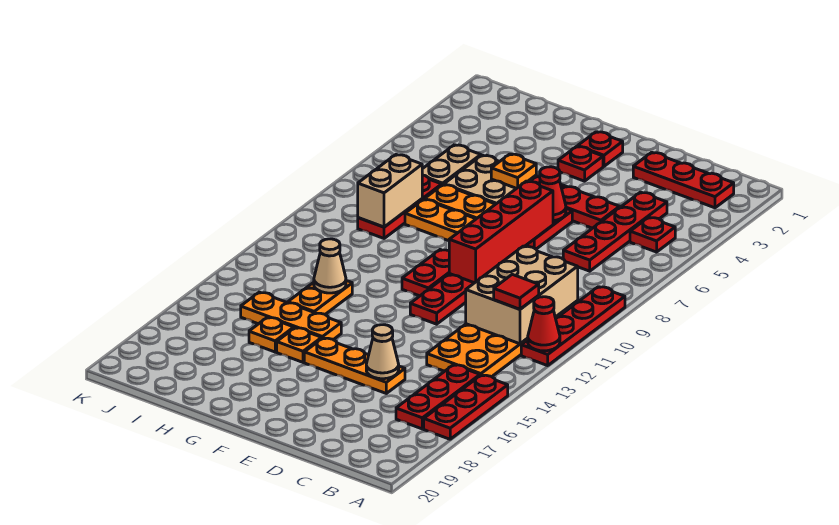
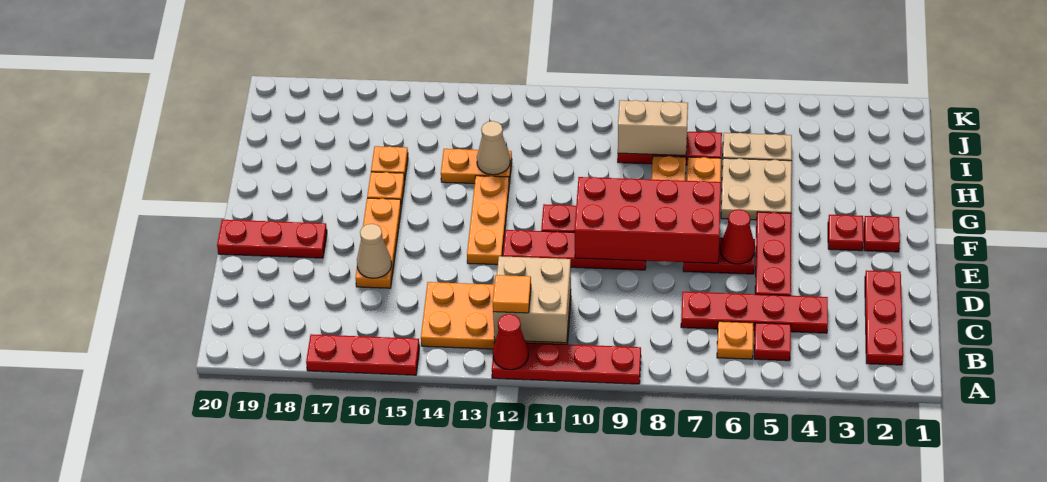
tan 2x3 brick [466,246,578,344] -> tan 2x2 brick [493,256,571,343]
red 1x1 tile [494,274,539,309] -> orange 1x1 tile [493,275,531,313]
red 1x3 plate [396,365,480,429] -> red 1x3 plate moved to [217,220,327,258]
red 1x4 brick [449,181,553,283] -> red 2x4 brick [575,177,721,263]
orange 1x1 plate [491,154,536,188] -> orange 1x1 plate moved to [717,321,754,359]
orange 1x3 plate [241,292,341,340] -> orange 1x3 plate moved to [467,176,509,265]

